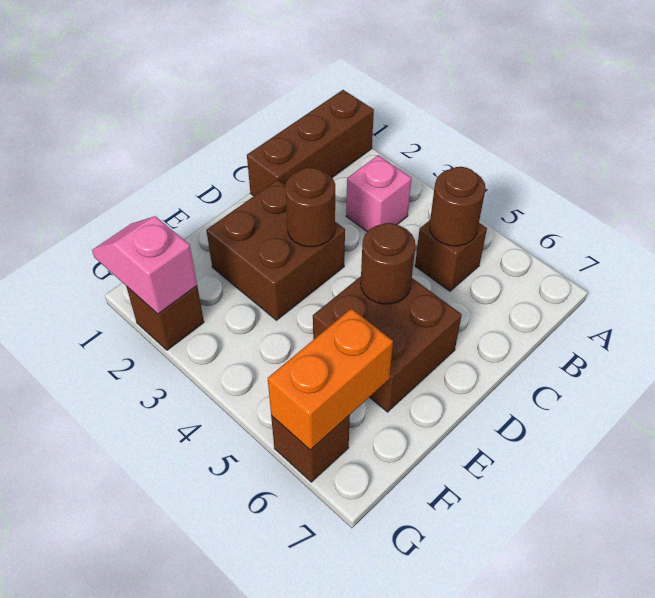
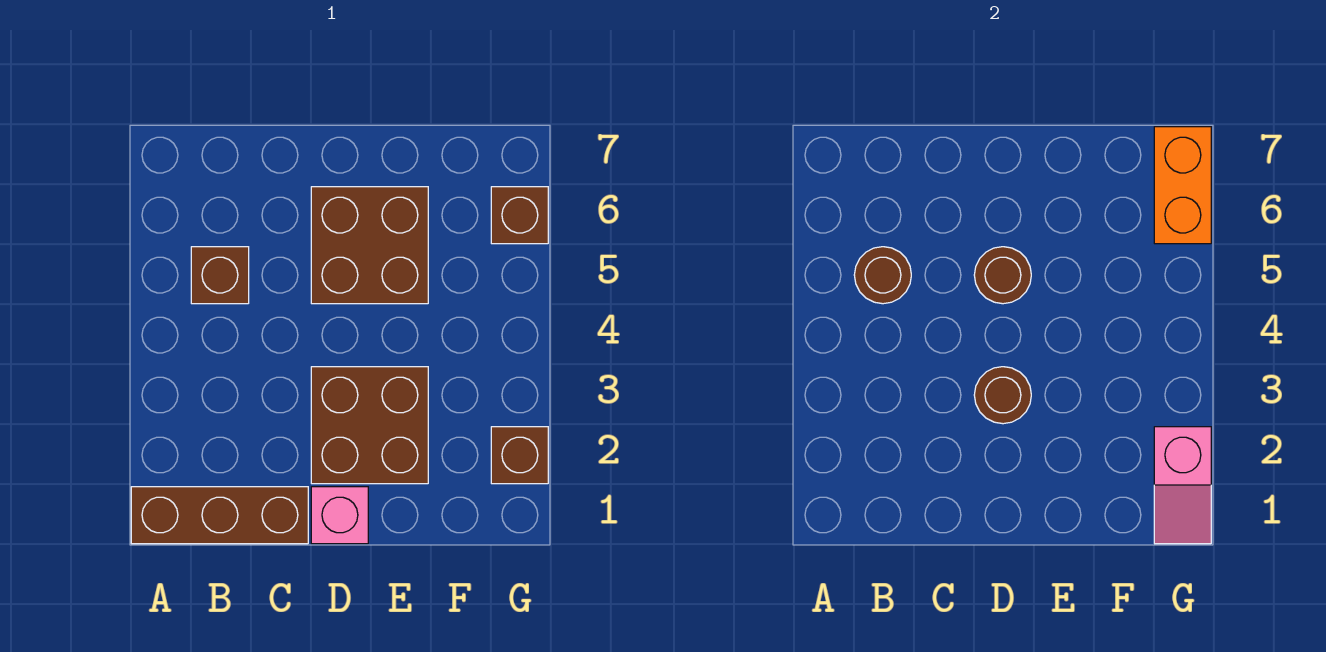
pink 1x1 brick [346,155,412,232] -> pink 1x1 brick moved to [311,487,368,544]
orange 1x2 brick [268,309,393,450] -> orange 1x2 brick turned to [1154,127,1211,244]

